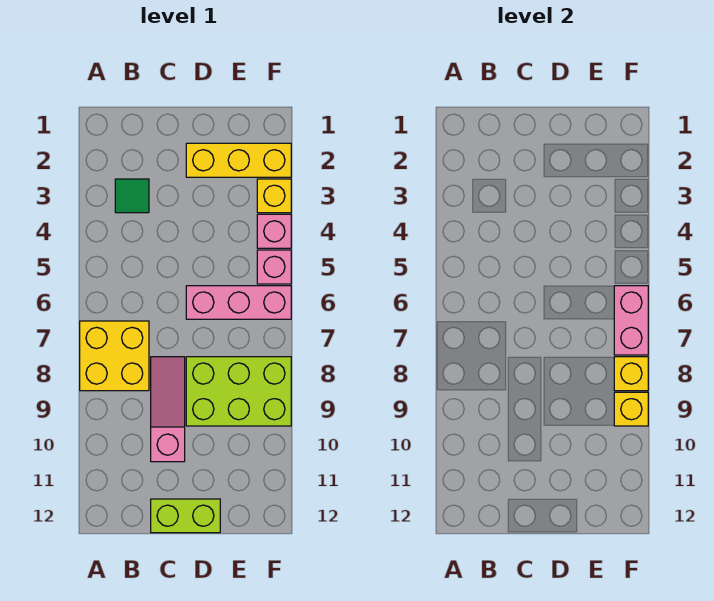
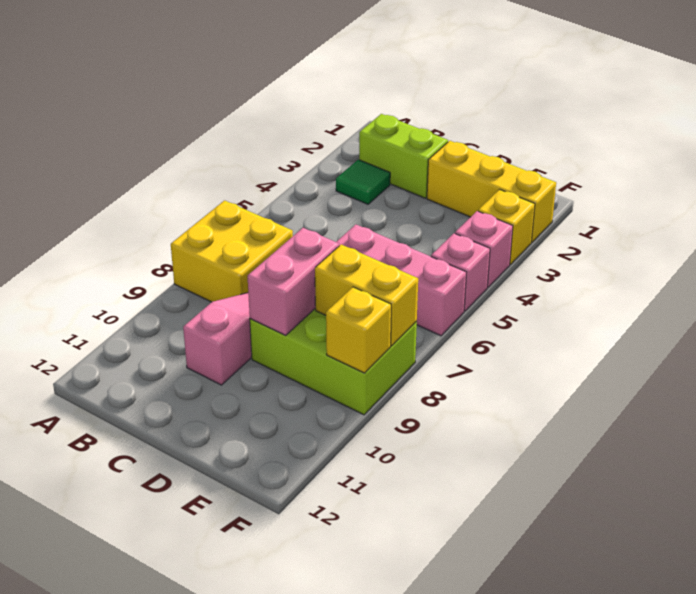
lime 1x2 brick [151,499,220,533] -> lime 1x2 brick moved to [359,114,448,198]
pink 1x2 brick [614,286,648,355] -> pink 1x2 brick moved to [248,228,339,336]
yellow 1x1 brick [614,357,648,391] -> yellow 1x2 brick [315,244,418,346]

